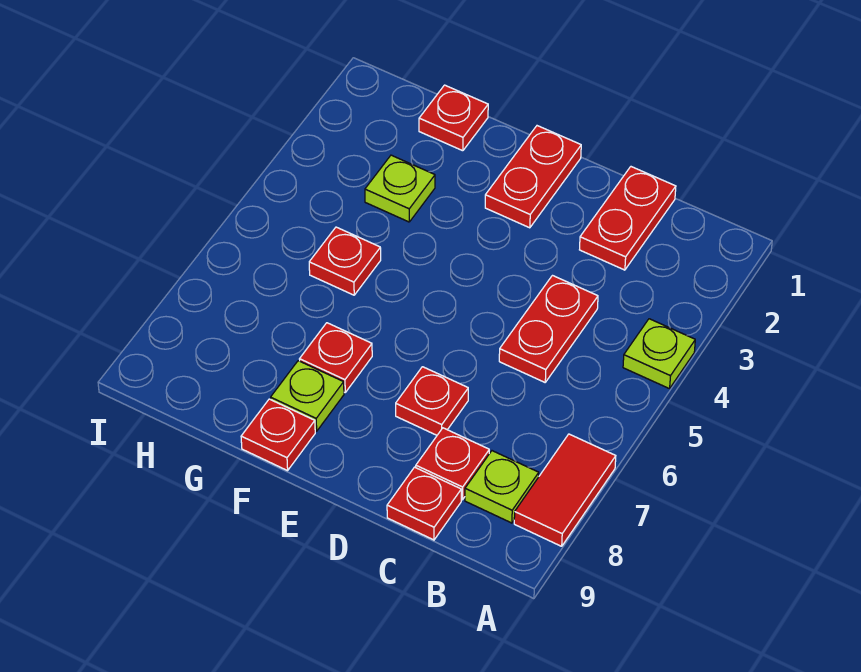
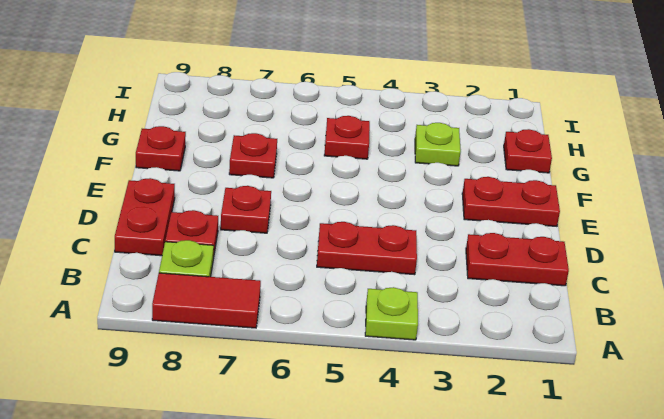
red 1x1 plate [387,467,461,540] -> red 1x2 plate [115,178,175,256]
lime 1x1 plate [271,361,344,431] -> none

